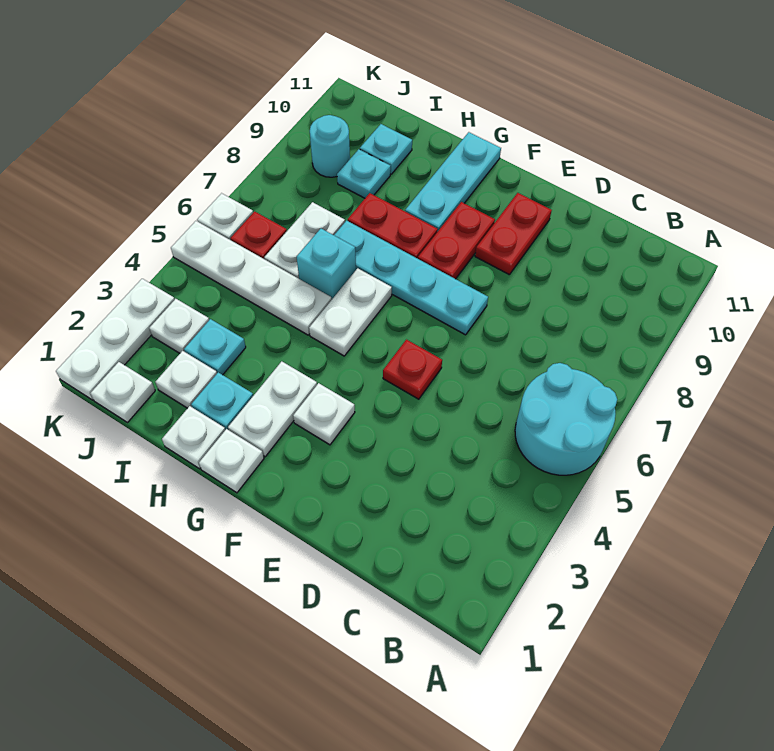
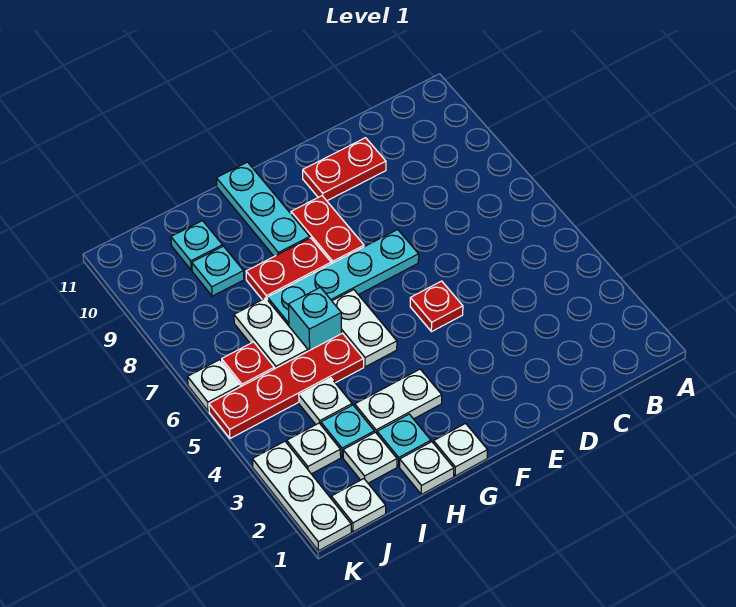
cyan 2x2 round brick [515,363,617,475] -> none
red 1x2 plate [475,193,552,275] -> red 1x2 plate turned to [303,138,386,201]
white 1x1 plate [293,383,355,445] -> white 1x1 plate moved to [299,378,352,424]
white 1x2 plate [228,361,317,457] -> white 1x2 plate turned to [355,369,442,433]
white 1x4 plate [171,221,332,335] -> red 1x4 plate [209,333,364,439]
cyan 1x1 round brick [310,115,350,177] -> none

